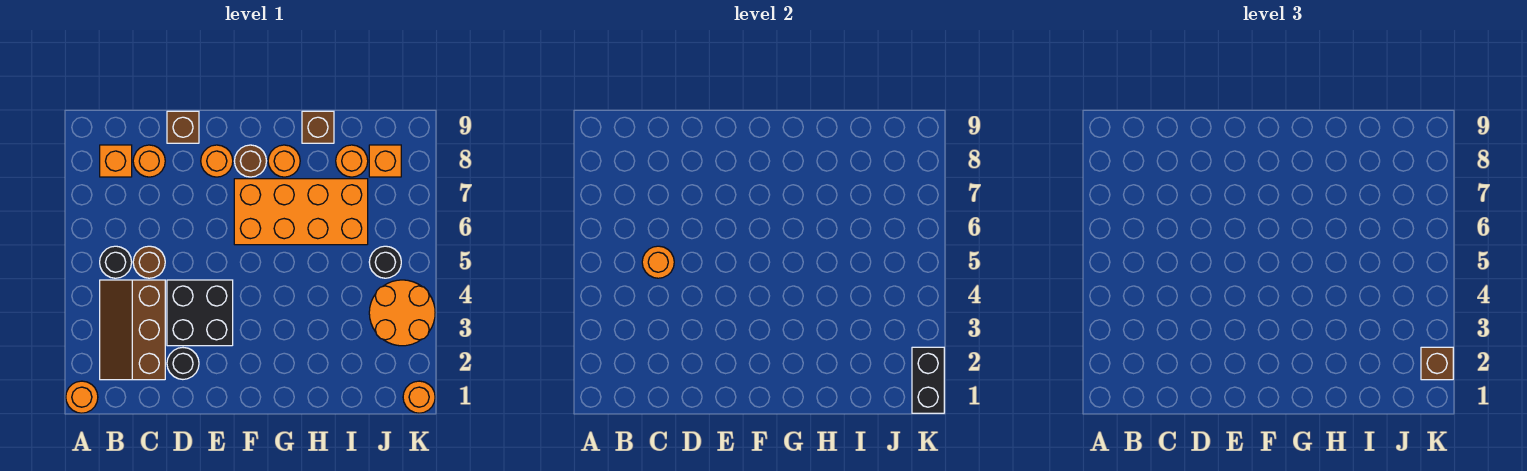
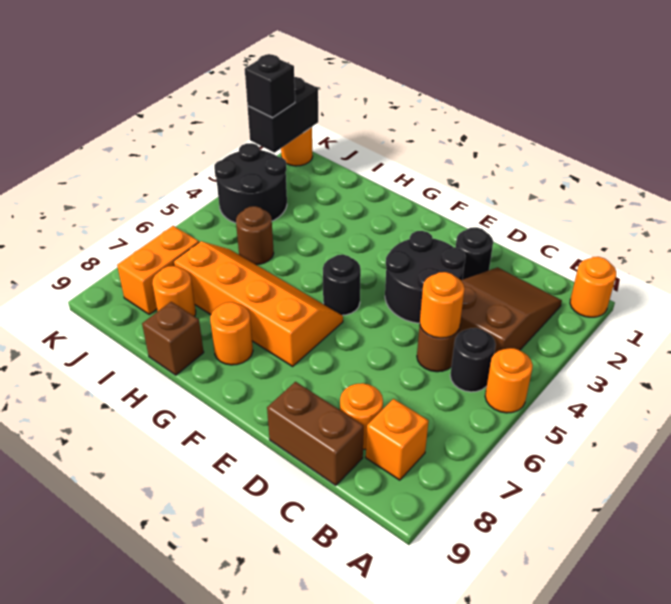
brown 2x3 slope [100,280,165,380] -> brown 2x3 slope turned to [459,267,562,354]
black 2x2 brick [167,280,233,346] -> black 2x2 round brick [385,231,465,323]
brown 1x1 brick [167,111,199,143] -> brown 1x2 brick [267,382,364,485]
orange 1x1 round brick [201,145,233,177] -> orange 1x1 round brick moved to [485,348,533,413]
orange 2x4 brick [234,179,368,245] -> orange 2x4 slope [174,241,343,366]
brown 1x1 round brick [234,145,266,177] -> brown 1x1 round brick moved to [236,206,274,265]
orange 2x2 round brick [369,280,435,346] -> black 2x2 round brick [214,143,287,223]
black 1x1 round brick [369,246,401,278] -> black 1x1 round brick moved to [323,255,361,315]
orange 1x1 brick [369,145,401,177] -> orange 1x2 brick [117,226,199,314]
brown 1x1 brick [1421,347,1453,380] -> black 1x1 brick [245,54,295,118]

